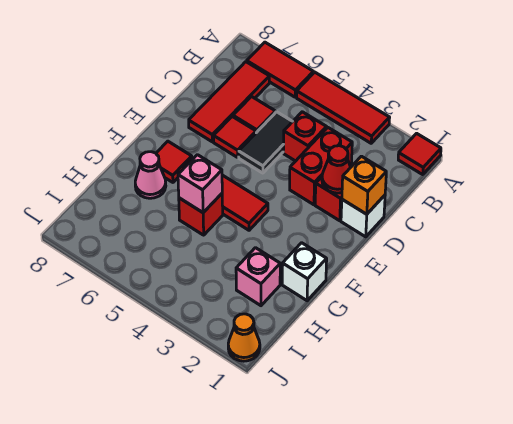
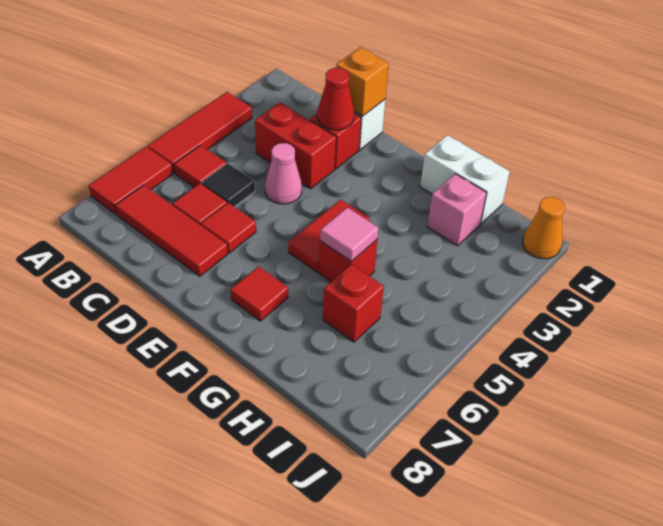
red 1x1 tile [398,133,441,175] -> red 1x1 tile moved to [174,145,226,187]
red 1x1 brick [283,112,327,161] -> red 1x1 brick moved to [323,264,384,342]
black 1x2 tile [239,112,293,173] -> black 1x1 tile [201,163,255,207]
white 1x1 brick [282,243,327,301] -> white 1x2 brick [420,135,510,224]
pink 1x1 brick [178,155,222,213] -> pink 1x1 tile [320,207,379,261]
pink 1x1 cone [135,152,166,198] -> pink 1x1 cone moved to [265,143,302,204]

